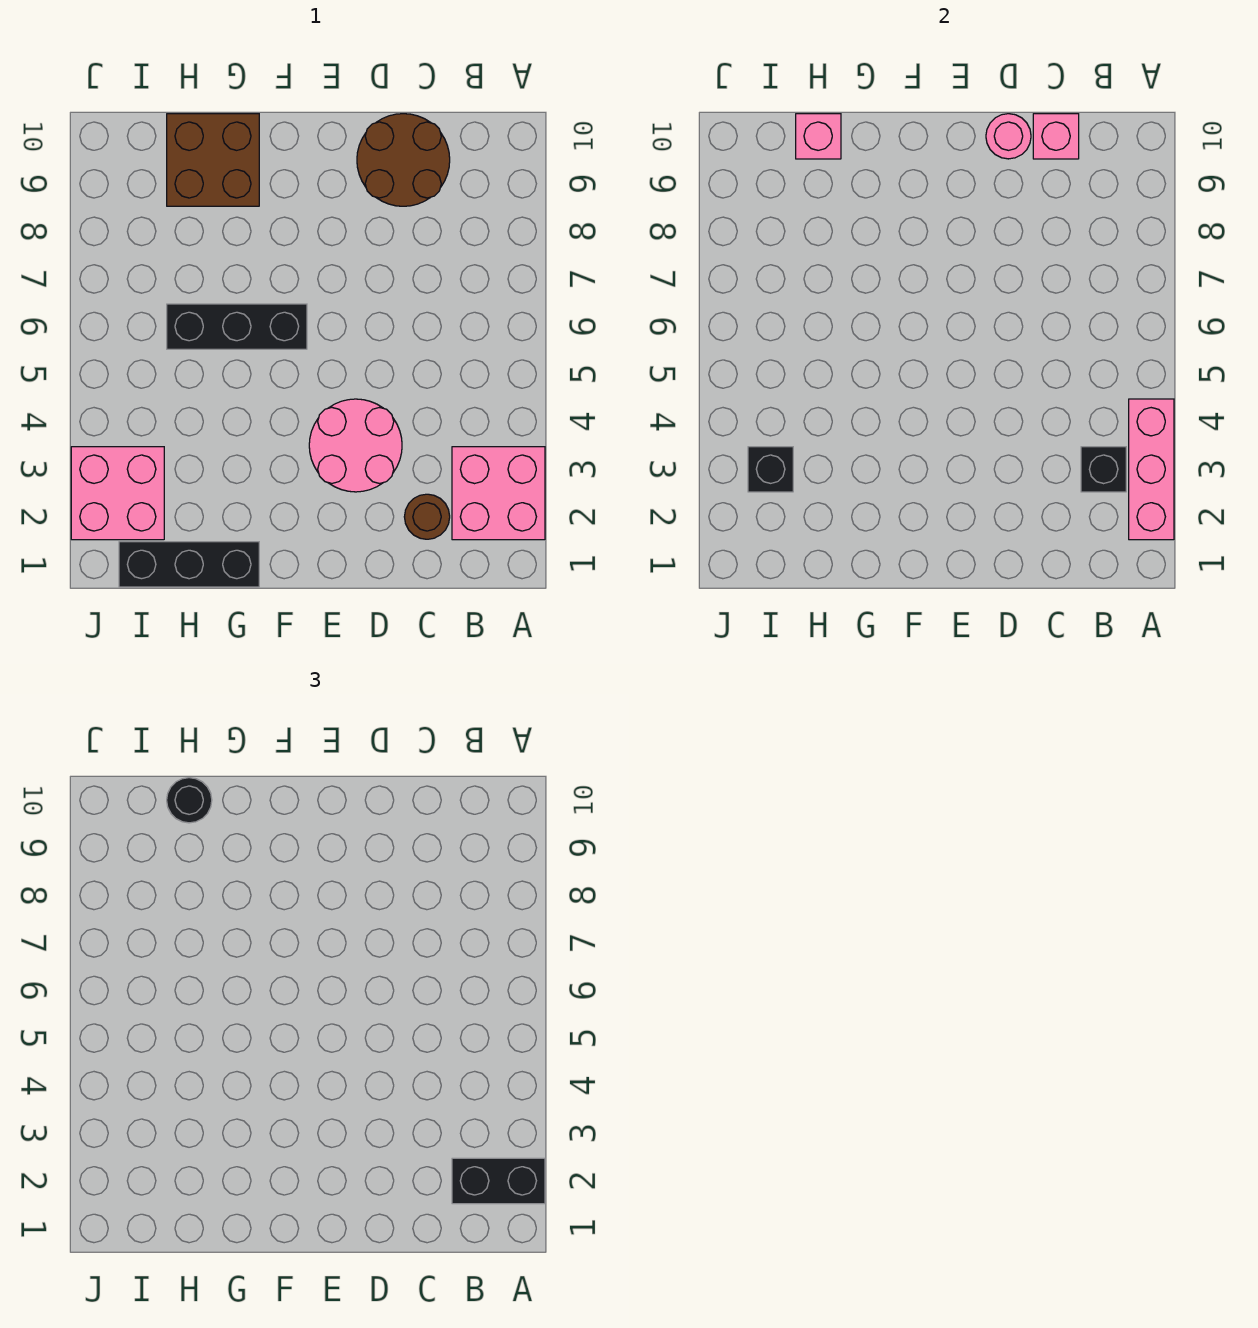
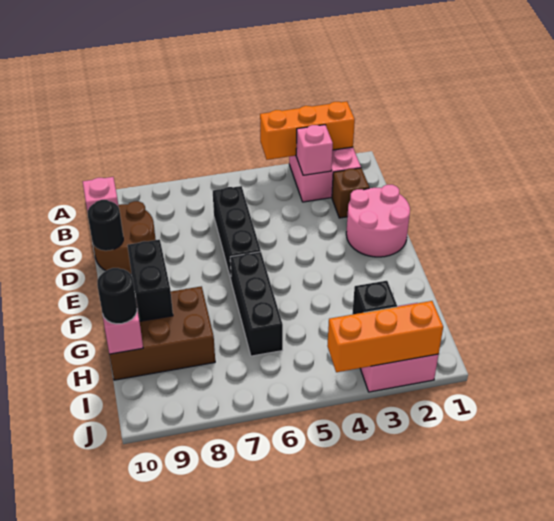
pink 1x3 brick [1129,399,1174,540] -> orange 1x3 brick [260,102,355,160]
black 1x2 brick [452,1158,545,1204] -> black 1x2 brick moved to [128,240,173,321]
black 1x1 brick [1081,447,1126,492] -> pink 1x1 brick [296,125,333,175]
brown 1x1 round brick [404,494,450,539] -> brown 1x1 brick [332,168,369,218]
pink 2x2 round brick [309,399,402,492] -> pink 2x2 round brick moved to [346,185,410,257]
pink 1x1 round brick [986,114,1031,159] -> black 1x1 round brick [88,200,123,251]
black 1x3 brick [119,542,259,587] -> black 1x3 brick moved to [213,186,261,279]
brown 2x2 brick [167,114,259,206] -> brown 2x3 brick [109,286,215,380]
none -> orange 1x3 brick [327,301,443,372]

